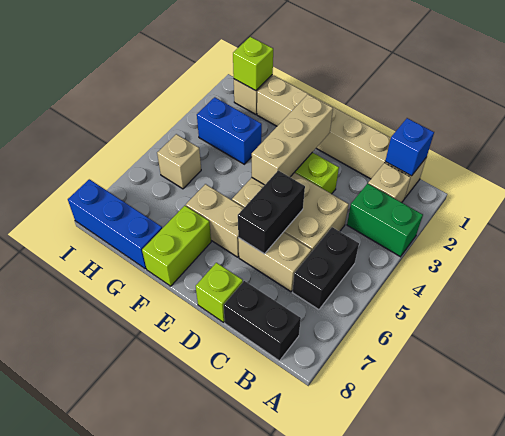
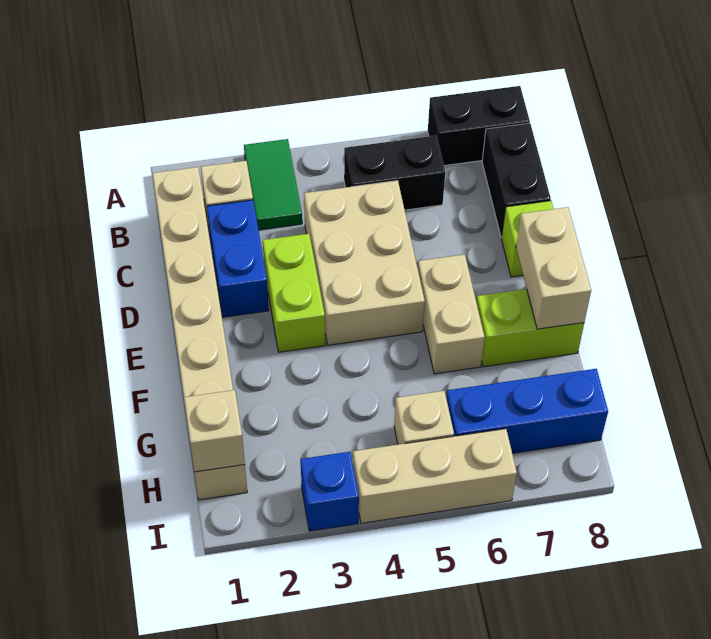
green 1x2 brick [347,183,423,257] -> green 1x2 tile [244,139,302,230]
blue 1x1 brick [385,118,434,176] -> blue 1x1 brick moved to [301,452,359,531]
tan 1x2 brick [238,232,312,292] -> tan 1x2 brick moved to [516,207,591,329]
black 1x2 brick [238,171,305,254] -> black 1x2 brick moved to [428,86,530,166]
tan 1x3 brick [252,94,333,185] -> tan 1x3 brick moved to [353,429,517,523]
blue 1x2 brick [197,97,262,164] -> blue 1x2 brick moved to [207,200,269,317]
blue 1x3 brick [68,179,162,269] -> blue 1x3 brick turned to [446,369,608,453]
lime 1x1 brick [233,37,273,91] -> tan 1x1 brick [184,390,245,472]

